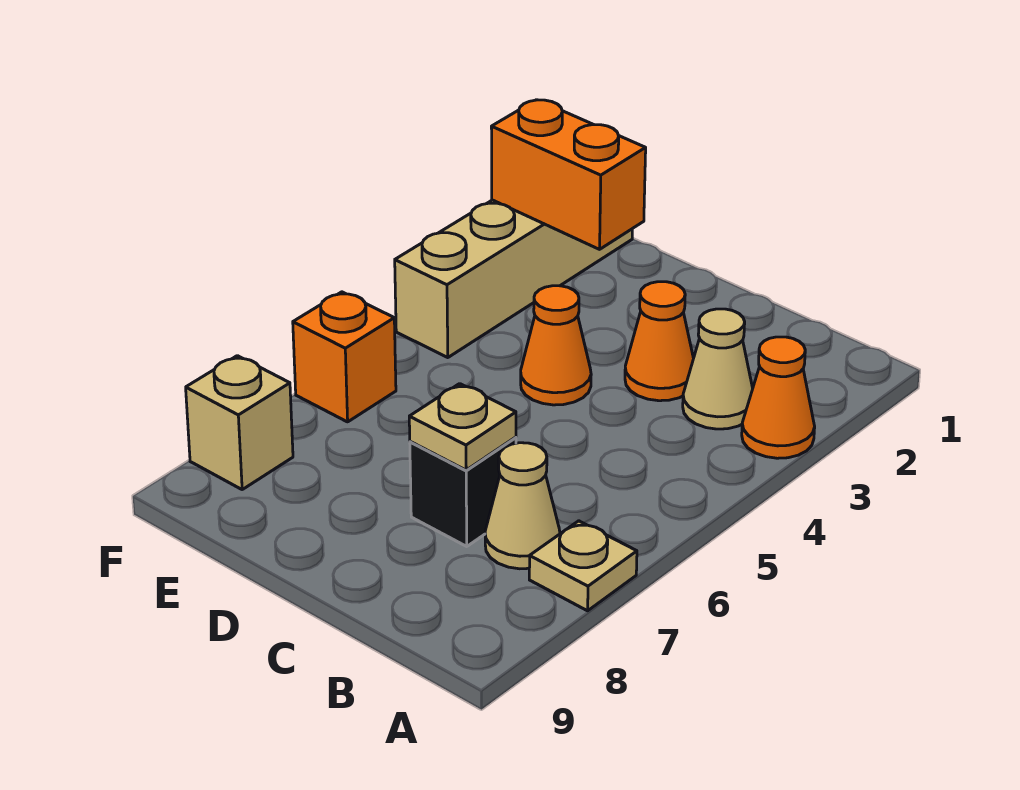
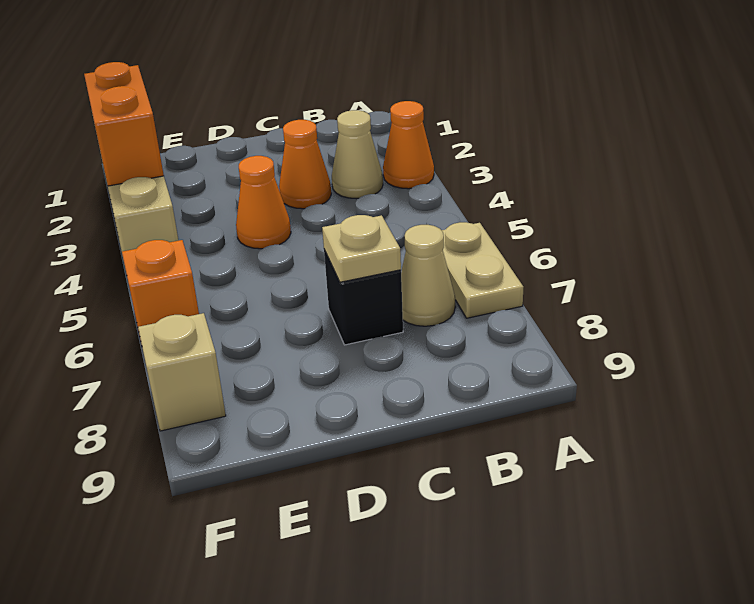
tan 1x1 plate [529,521,637,611] -> tan 1x2 plate [442,222,523,318]
orange 1x2 brick [491,100,646,249] -> orange 1x2 brick turned to [84,62,164,186]

